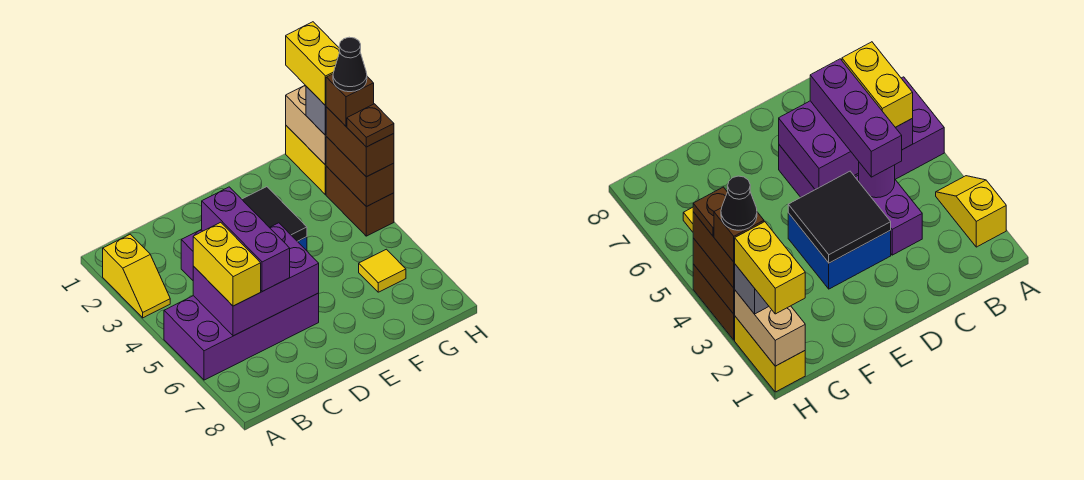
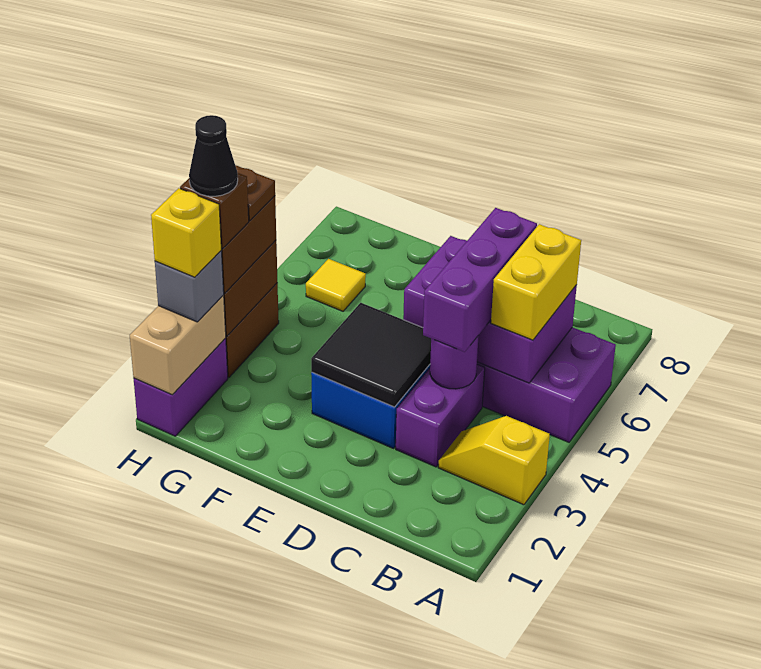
yellow 1x2 slope [103,234,170,318] -> yellow 1x2 slope turned to [438,416,550,505]
yellow 1x2 brick [286,126,327,195] -> purple 1x2 brick [134,338,228,436]
yellow 1x2 brick [286,22,340,106] -> yellow 1x1 brick [151,188,222,277]

